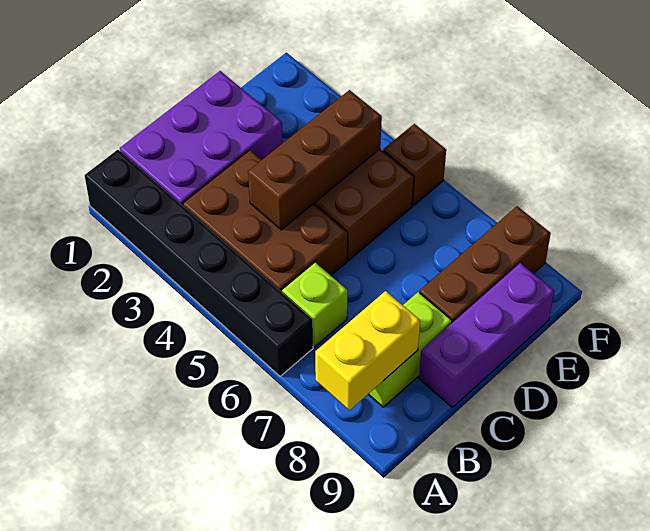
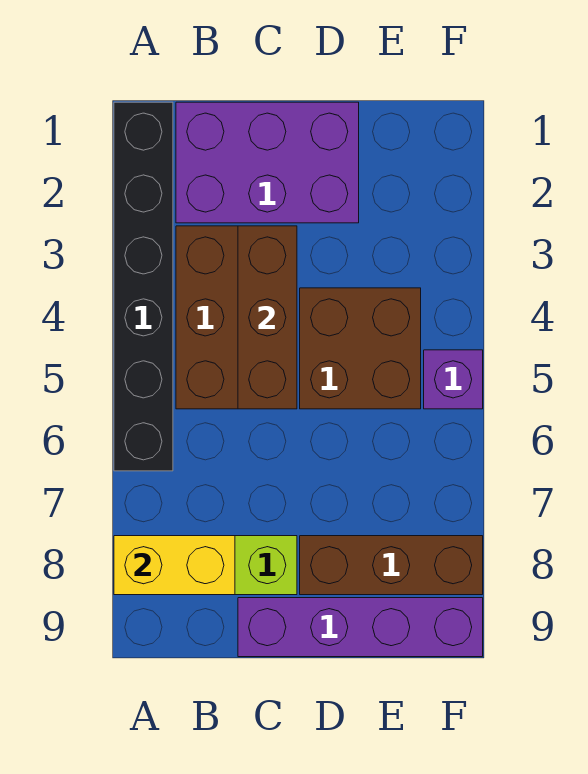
lime 1x1 brick [282,262,348,347] -> none
brown 1x3 brick [248,90,382,230] -> brown 1x3 brick turned to [238,226,297,409]
purple 1x3 brick [419,263,554,408] -> purple 1x4 brick [238,598,483,657]
brown 1x1 brick [383,124,446,206] -> purple 1x1 brick [424,350,483,409]

